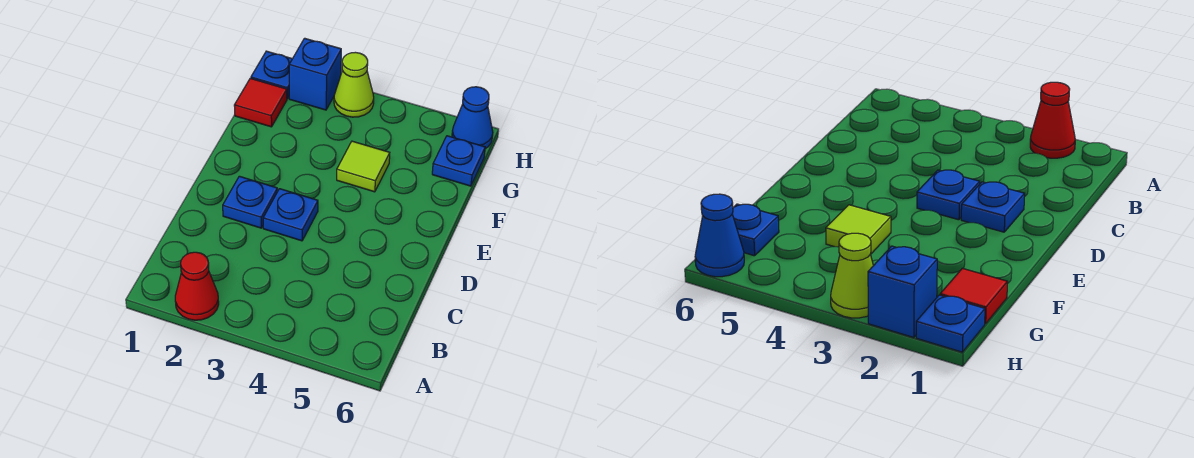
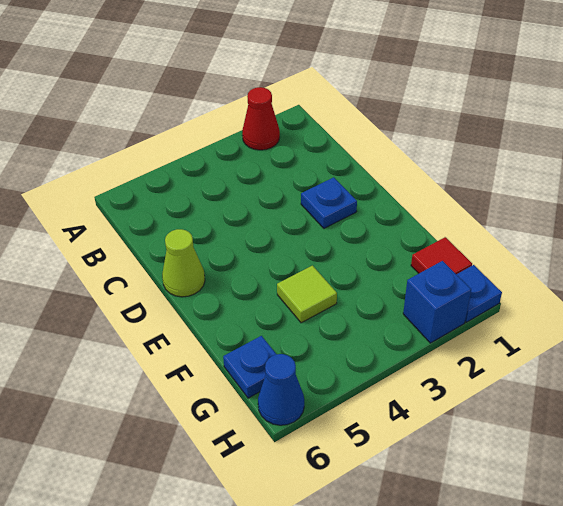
blue 1x1 plate [263,189,318,241] -> none
lime 1x1 cone [334,52,374,117] -> lime 1x1 cone moved to [162,229,205,297]

